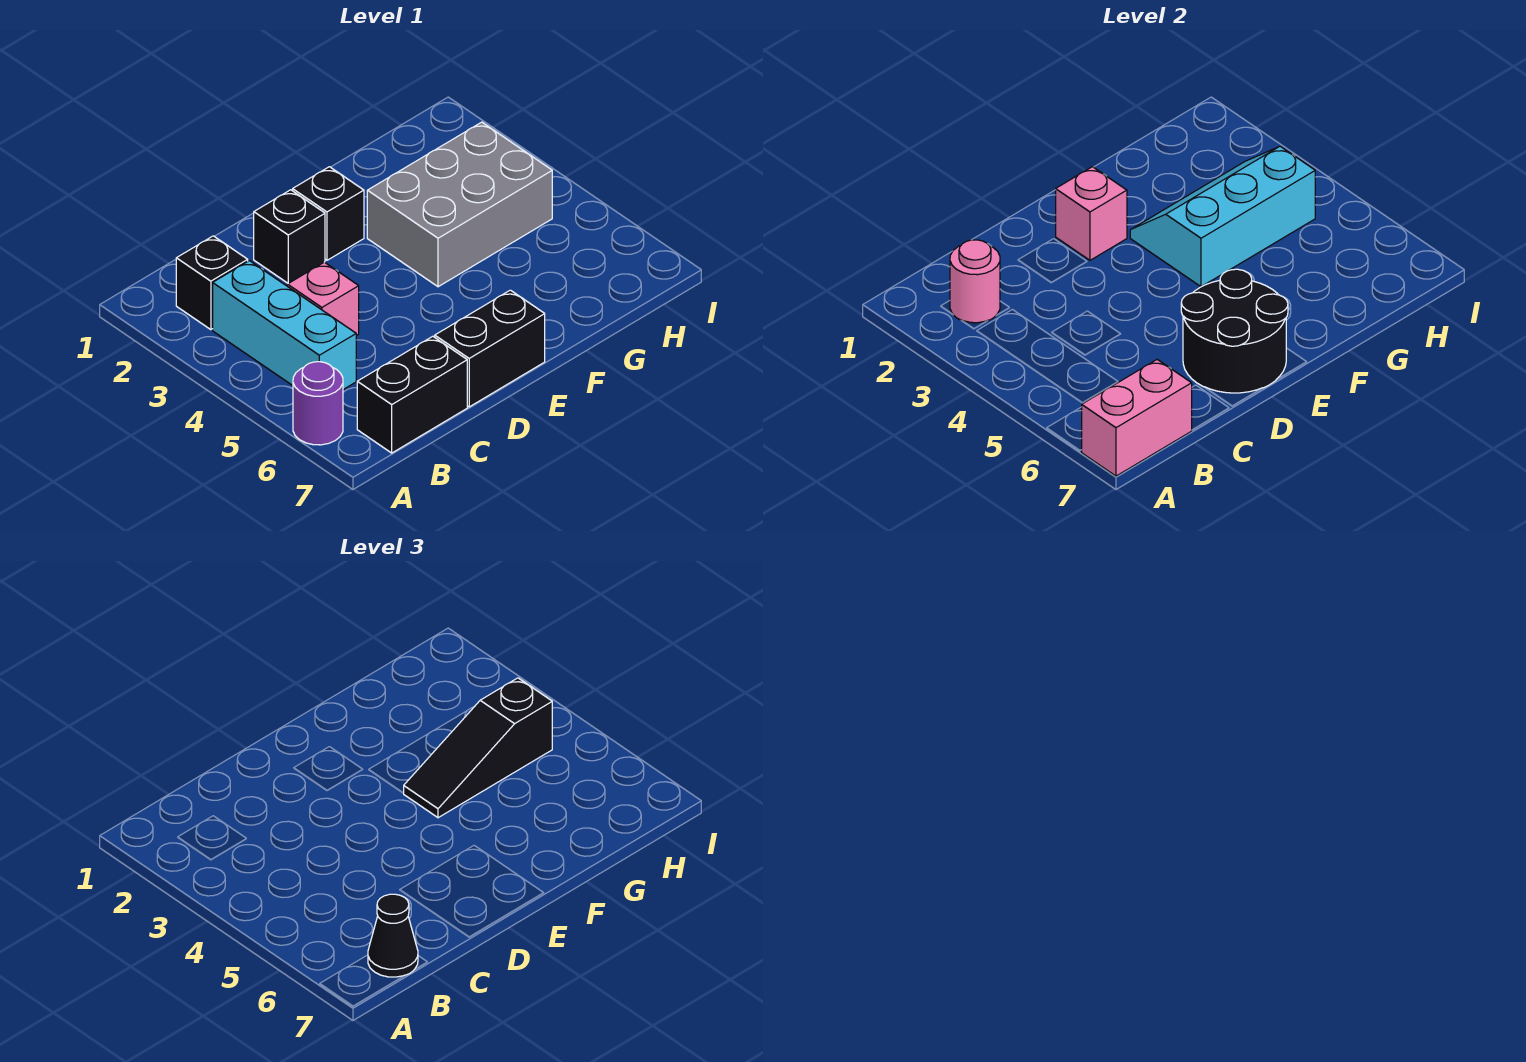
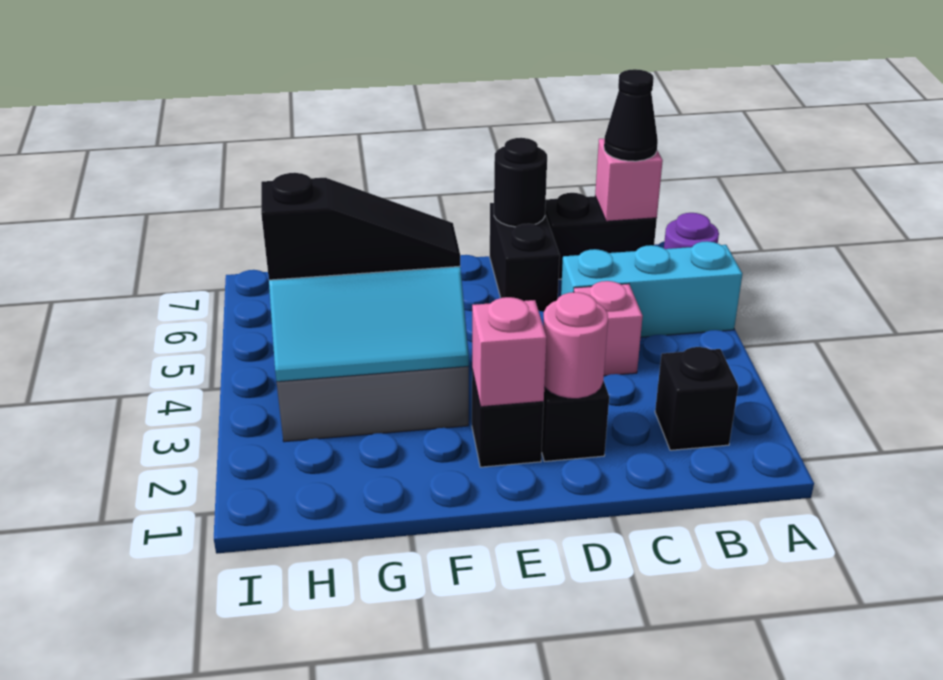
pink 1x2 brick [1082,360,1192,476] -> pink 1x1 brick [595,138,663,221]
pink 1x1 round brick [950,240,1000,323] -> pink 1x1 round brick moved to [543,292,608,399]
cyan 1x3 brick [213,261,356,390] -> cyan 1x3 brick turned to [561,241,742,337]
black 2x2 round brick [1181,269,1288,393] -> black 1x1 round brick [494,138,547,227]
black 1x2 brick [435,290,545,407] -> black 1x2 brick turned to [490,203,560,312]

